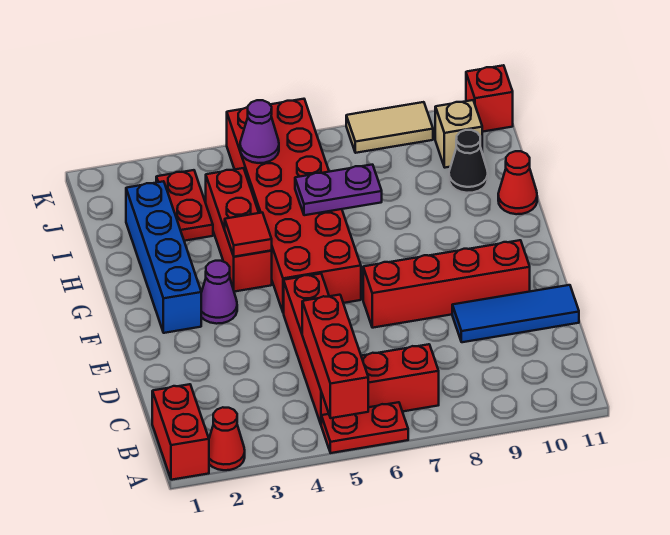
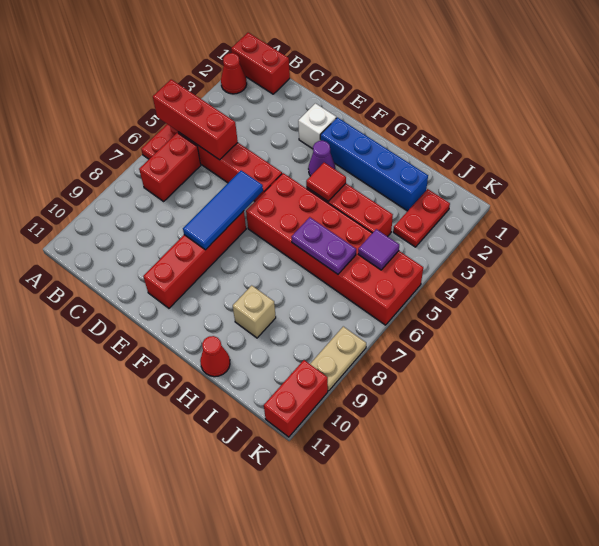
blue 1x3 tile [452,285,579,342] -> blue 1x3 tile moved to [183,171,263,250]
none -> white 1x1 brick [298,103,336,149]
purple 1x2 plate [295,165,382,215] -> purple 1x2 plate turned to [292,217,356,274]
red 1x2 plate [156,170,213,241] -> red 1x2 plate turned to [393,189,450,247]
black 1x1 cone [449,130,488,193] -> none
purple 1x1 cone [240,100,279,163] -> purple 1x1 tile [358,229,399,270]
tan 1x1 brick [435,100,482,168] -> tan 1x1 brick moved to [233,285,276,338]
tan 1x2 tile [346,102,433,153] -> tan 1x2 plate [310,326,366,391]
red 1x1 brick [466,65,513,132] -> red 1x2 brick [264,360,328,437]

